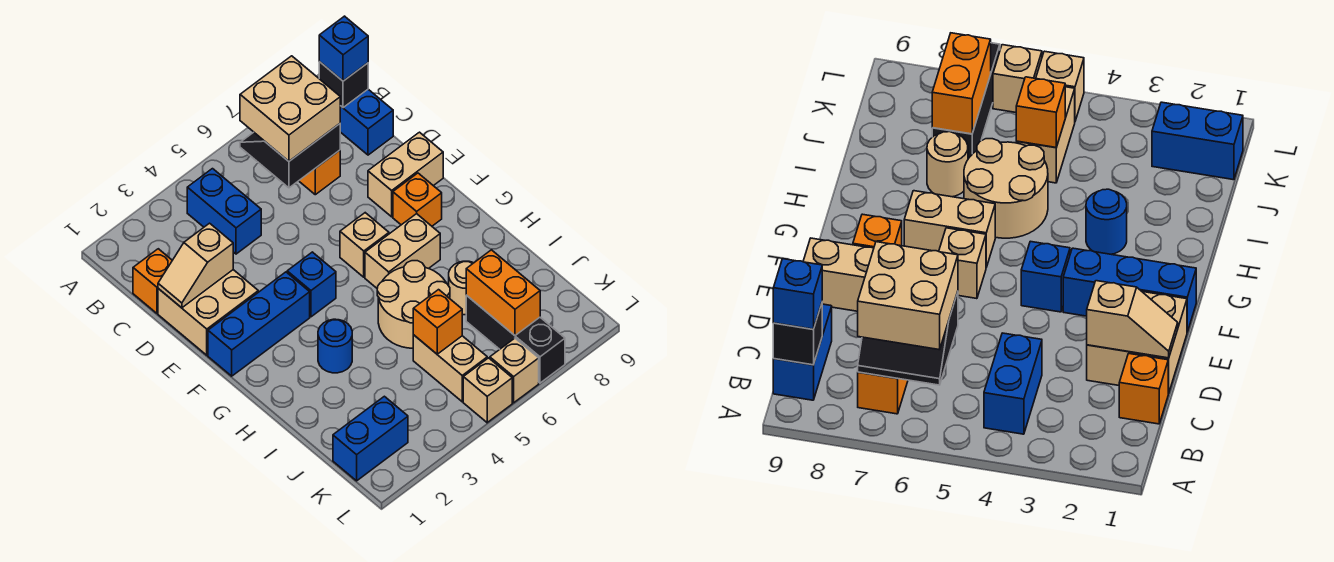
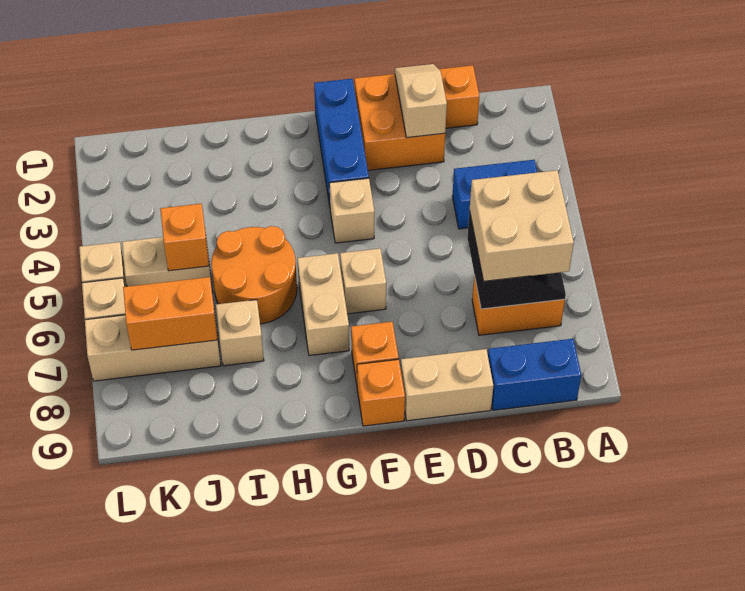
black 1x1 brick [319,62,368,108] -> none
blue 1x1 brick [319,16,368,81] -> none
tan 2x2 brick [158,270,258,355] -> orange 2x2 brick [355,74,445,170]
tan 1x2 brick [368,132,443,217] -> tan 1x2 brick turned to [401,349,493,421]
blue 1x1 brick [287,252,336,317] -> tan 1x1 brick [329,178,374,243]
none -> orange 1x1 brick [357,359,405,426]
blue 1x1 round brick [318,319,352,373] -> none
tan 2x2 round brick [377,261,450,348] -> orange 2x2 round brick [211,226,297,324]
tan 1x1 round brick [449,261,473,315] -> tan 1x1 brick [216,300,264,366]
black 1x3 brick [466,295,565,383] -> tan 1x3 brick [85,315,221,381]
blue 1x2 brick [333,396,408,481] -> none

